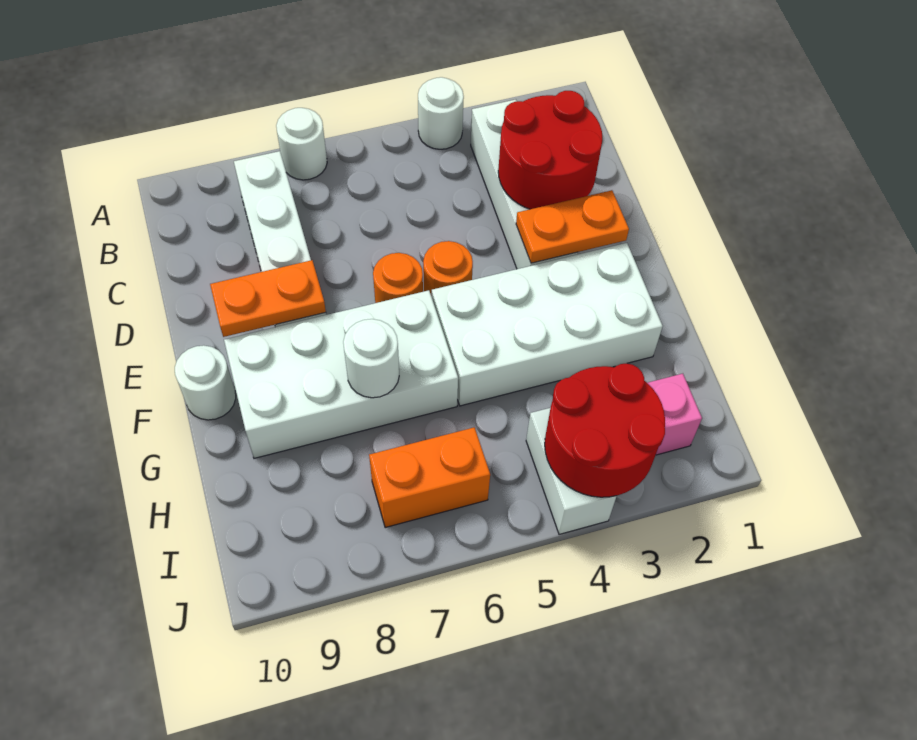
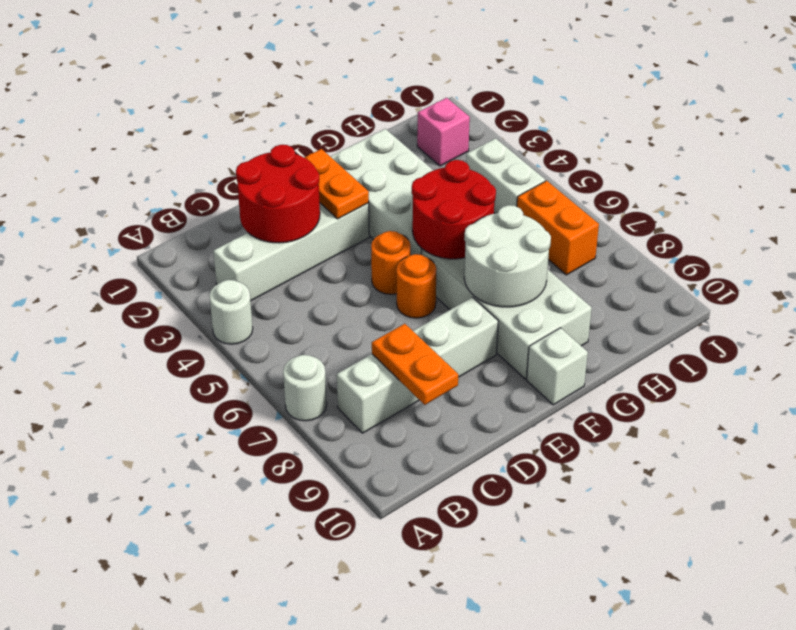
orange 1x2 plate [210,260,326,337] -> orange 1x2 plate moved to [372,324,458,405]
white 1x1 round brick [175,345,236,420] -> white 1x1 brick [527,328,588,405]
white 1x1 round brick [343,319,399,398] -> white 2x2 round brick [464,205,551,307]
red 2x2 round brick [545,363,665,497] -> red 2x2 round brick moved to [412,160,496,259]
white 1x2 brick [526,408,617,534] -> white 1x2 brick turned to [466,138,545,213]

